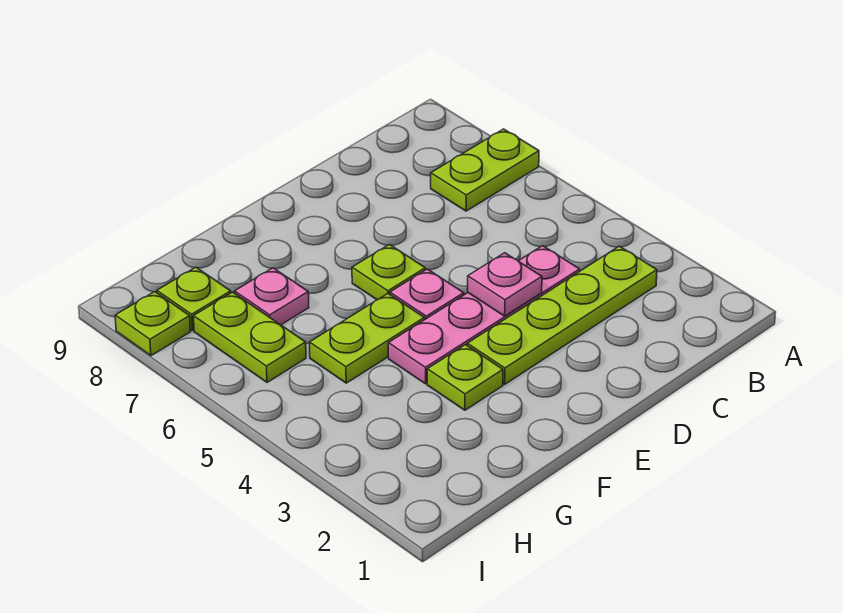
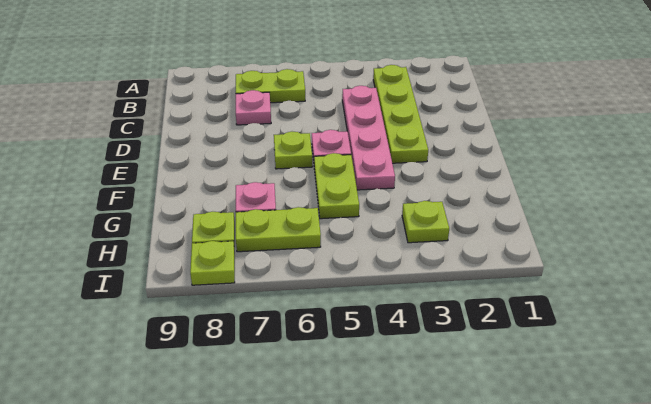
lime 1x2 plate [431,129,539,211] -> lime 1x2 plate turned to [236,69,305,103]
pink 1x1 plate [468,253,542,316] -> pink 1x1 plate moved to [236,90,271,125]
lime 1x1 plate [427,345,503,410] -> lime 1x1 plate moved to [402,201,449,243]

